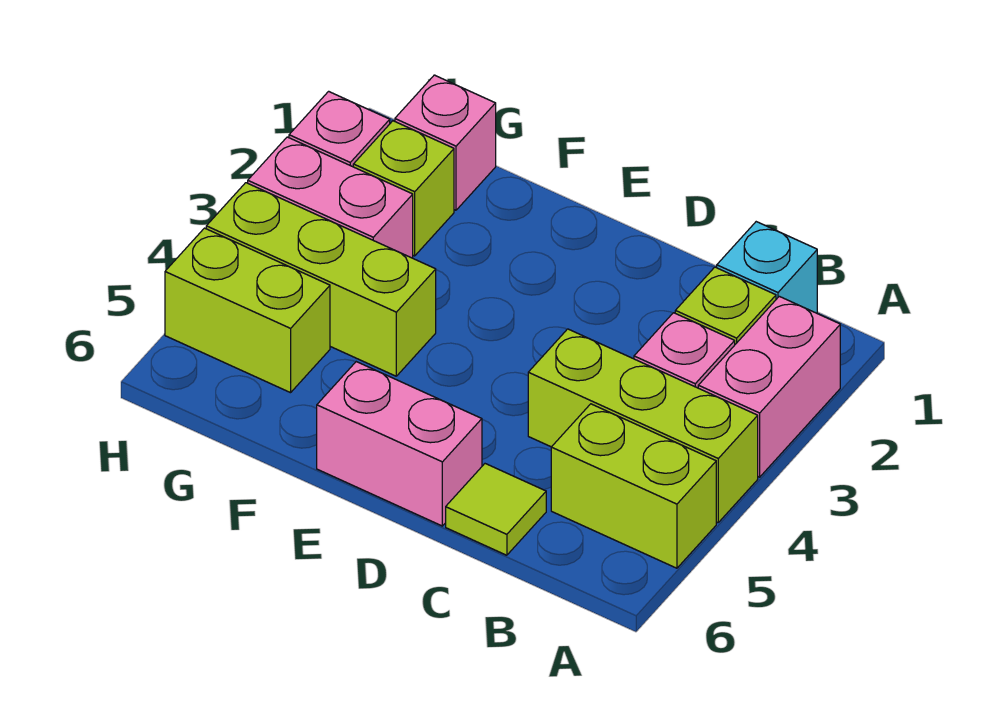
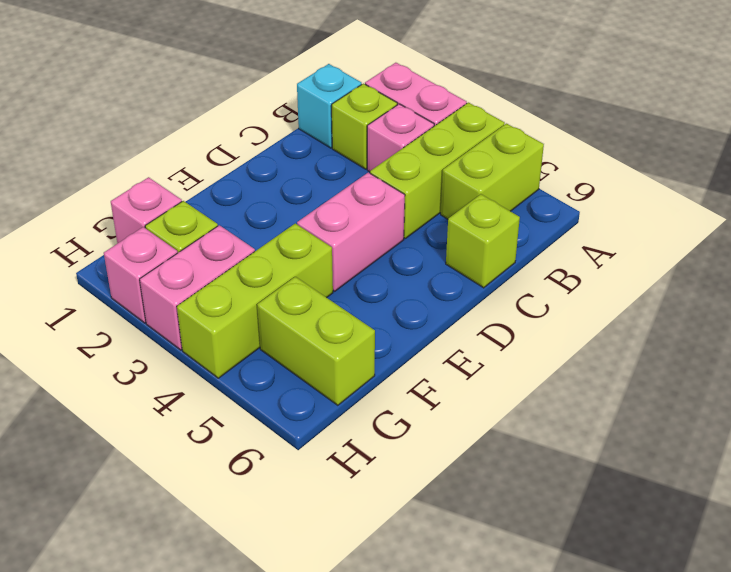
lime 1x1 tile [446,464,546,555] -> lime 1x1 brick [446,194,520,288]
pink 1x2 brick [317,362,482,526] -> pink 1x2 brick moved to [297,172,405,291]
lime 1x2 brick [165,228,330,393] -> lime 1x2 brick turned to [257,277,375,405]

